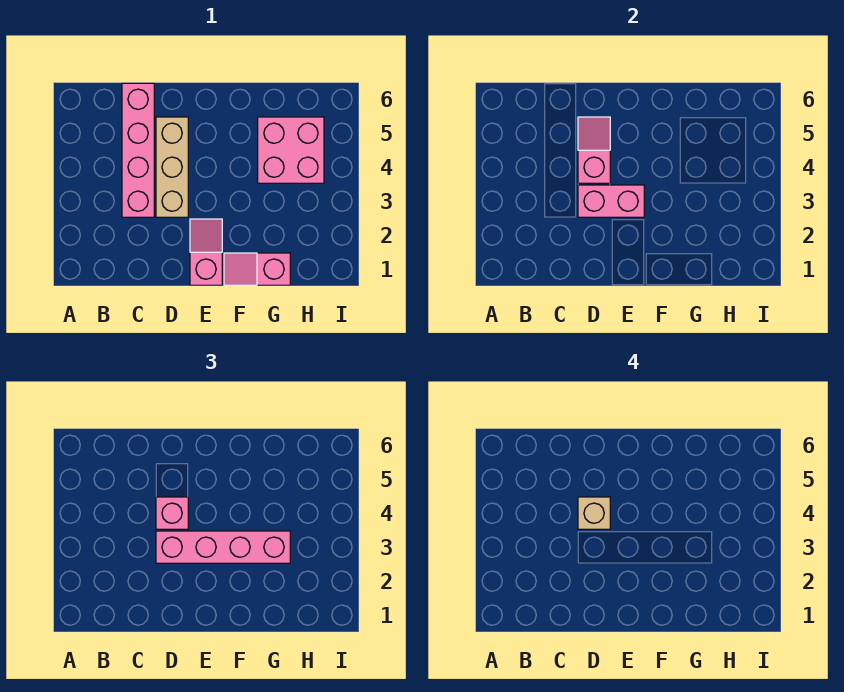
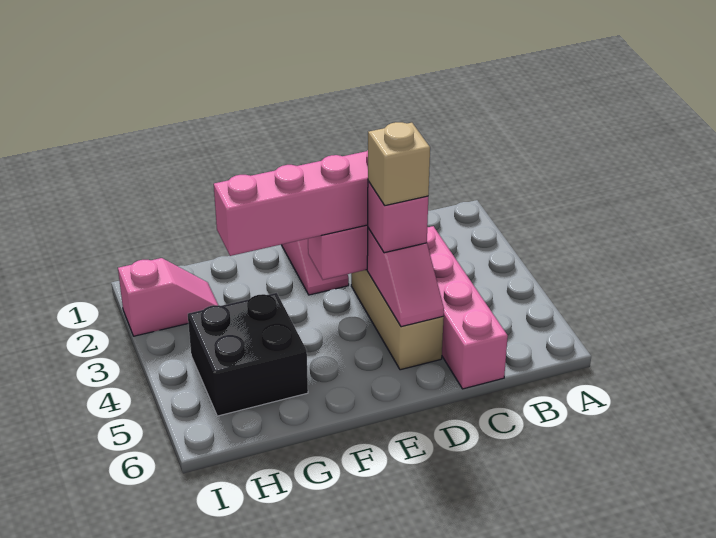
pink 1x2 slope [224,253,290,285] -> pink 1x2 slope moved to [118,258,218,336]
pink 2x2 brick [258,117,324,183] -> black 2x2 brick [188,293,308,416]

